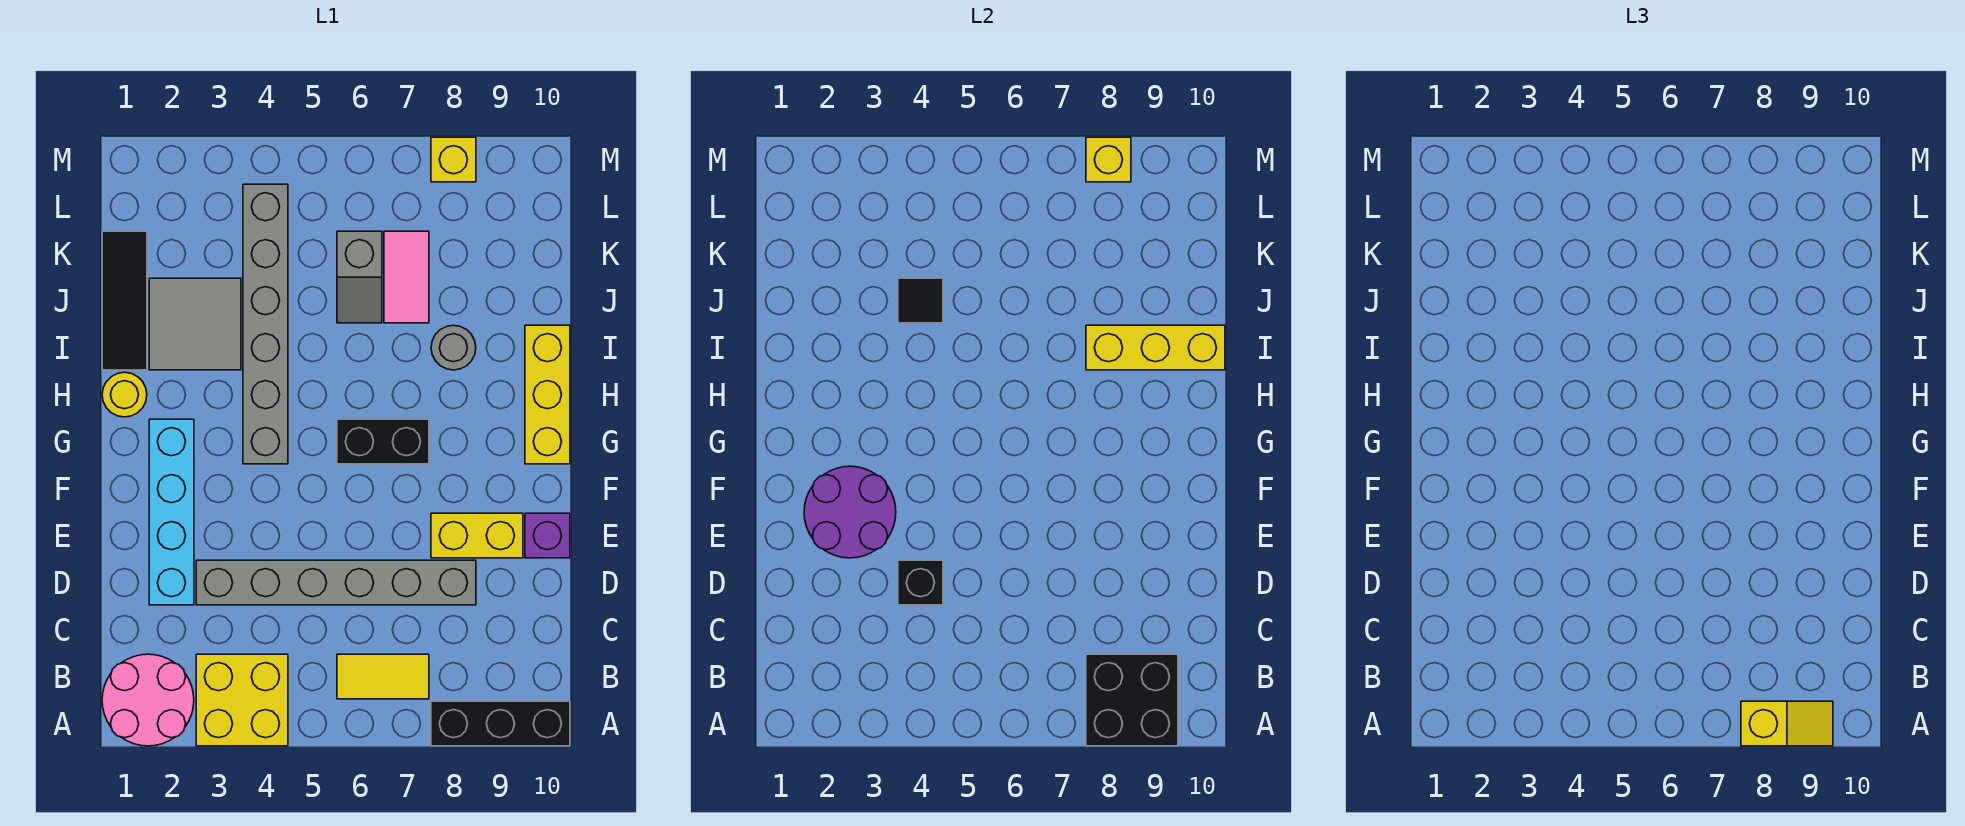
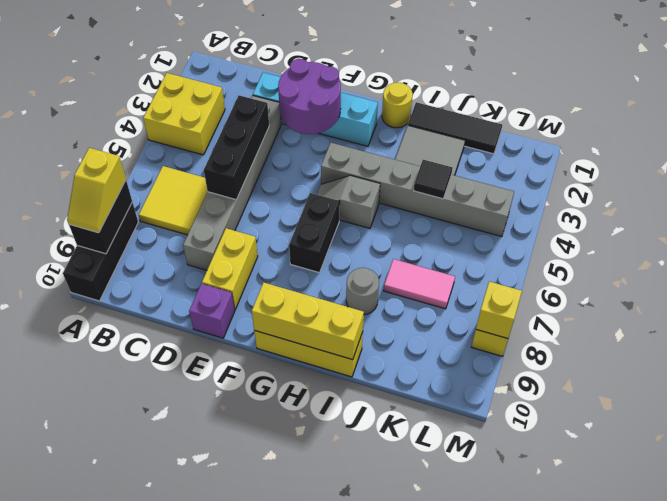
pink 2x2 round brick [102,654,194,746] -> none
black 2x2 brick [1086,654,1178,746] -> black 1x2 brick [69,181,132,254]
yellow 1x2 tile [337,654,429,699] -> yellow 2x2 tile [139,166,207,235]
black 1x1 brick [898,560,943,605] -> black 1x3 brick [204,95,269,200]
yellow 1x3 brick [1086,325,1225,370] -> yellow 1x3 brick turned to [252,283,364,360]
grey 1x2 slope [337,231,382,323] -> grey 1x2 slope moved to [317,175,380,228]

